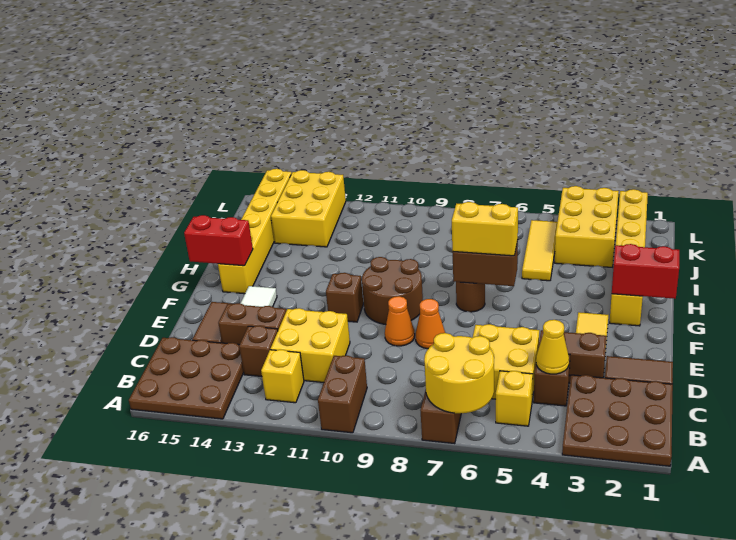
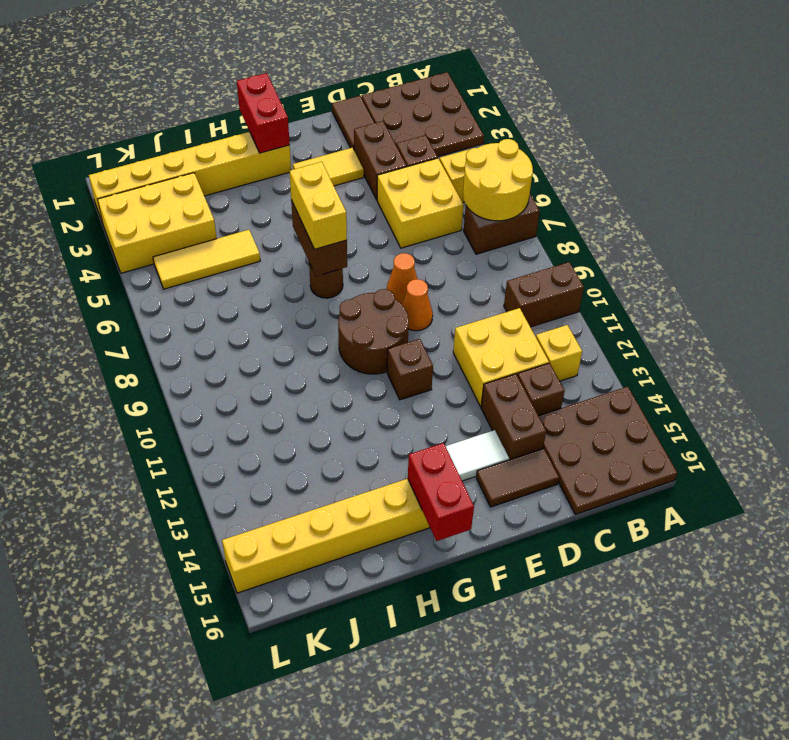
yellow 1x1 cone [536,320,569,374] -> none
yellow 2x3 brick [271,170,346,247] -> none

